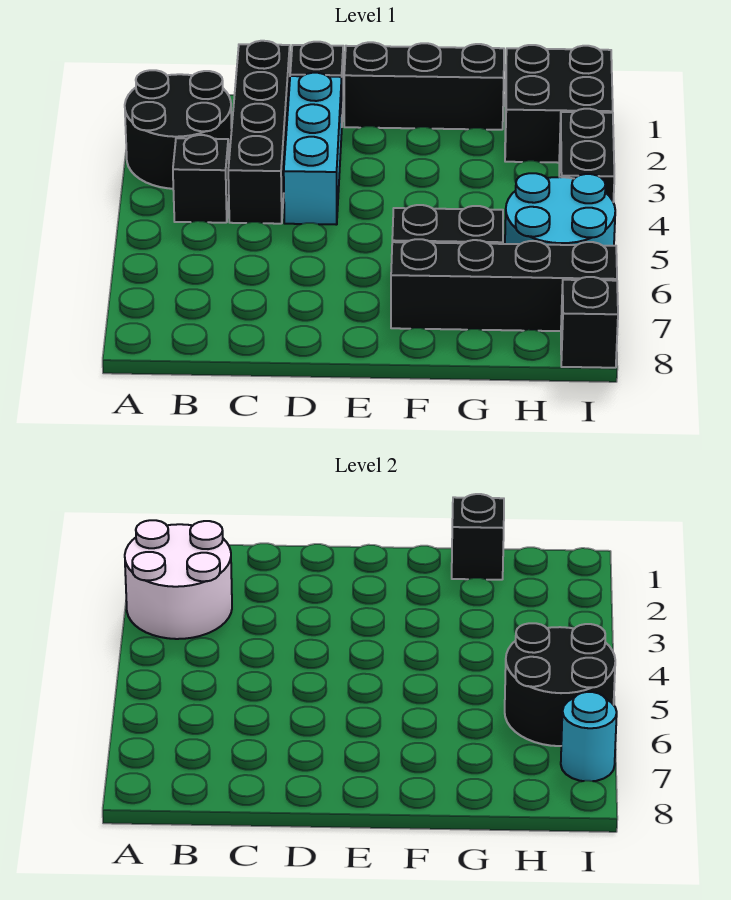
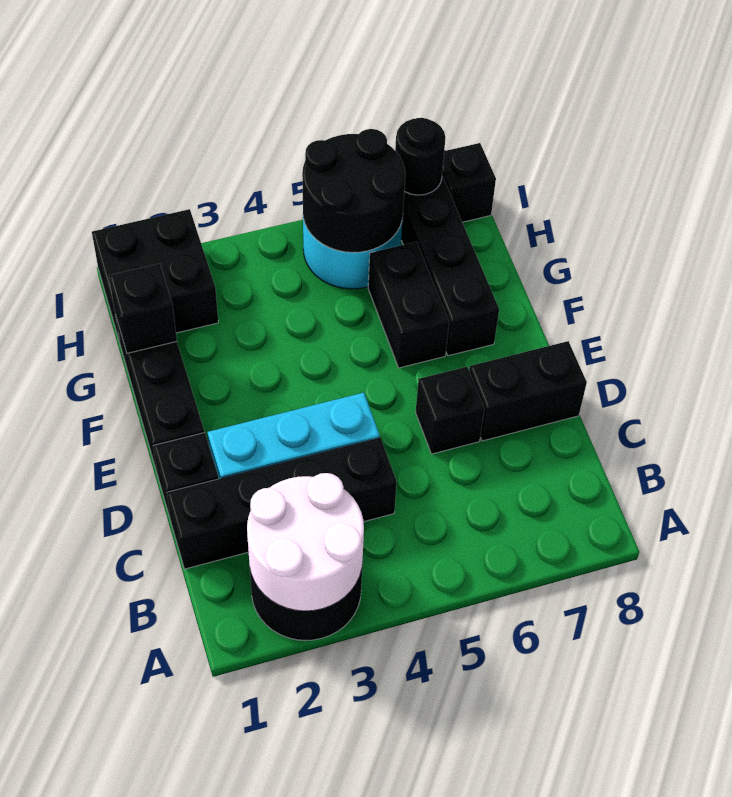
black 1x1 brick [173,135,229,223] -> black 1x1 brick moved to [416,367,484,454]
black 1x2 brick [559,109,614,201] -> black 1x2 brick moved to [469,341,587,441]
cyan 1x1 round brick [561,692,617,781] -> black 1x1 round brick [395,118,446,195]

